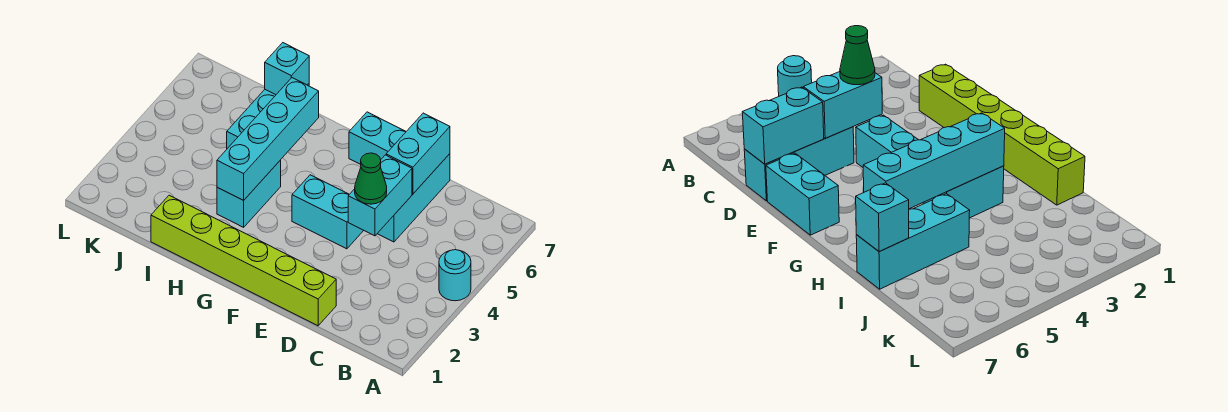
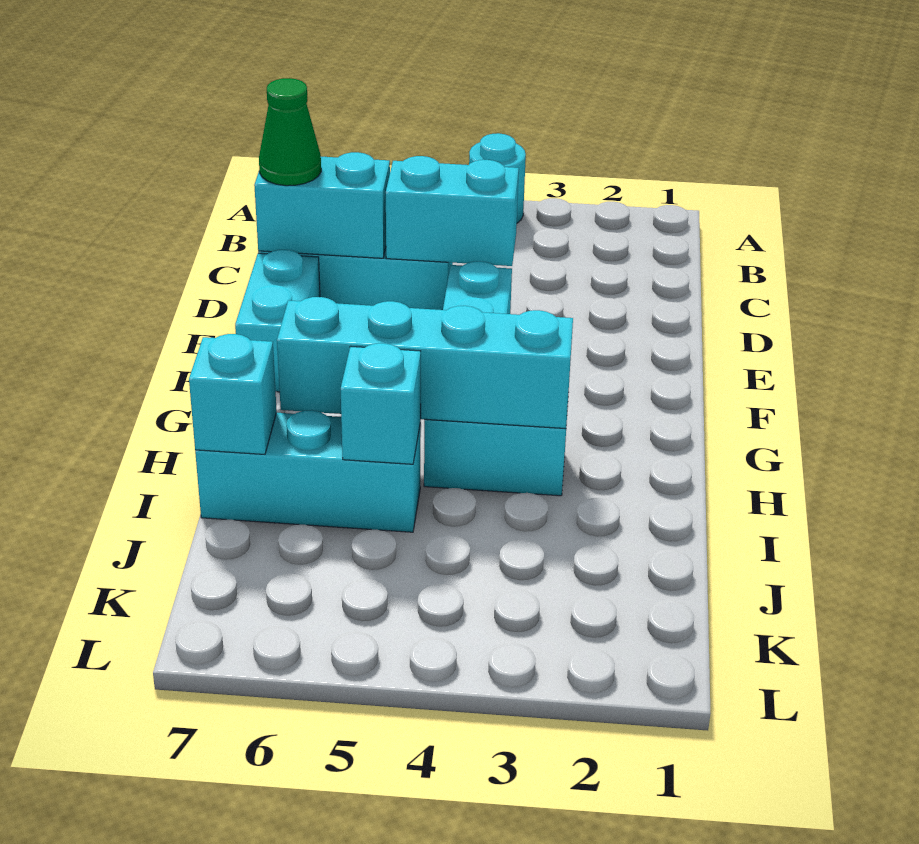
lime 1x6 brick [151,195,336,326] -> none
green 1x1 cone [355,153,387,204] -> green 1x1 cone moved to [259,78,321,186]
none -> cyan 1x1 brick [341,343,421,464]

